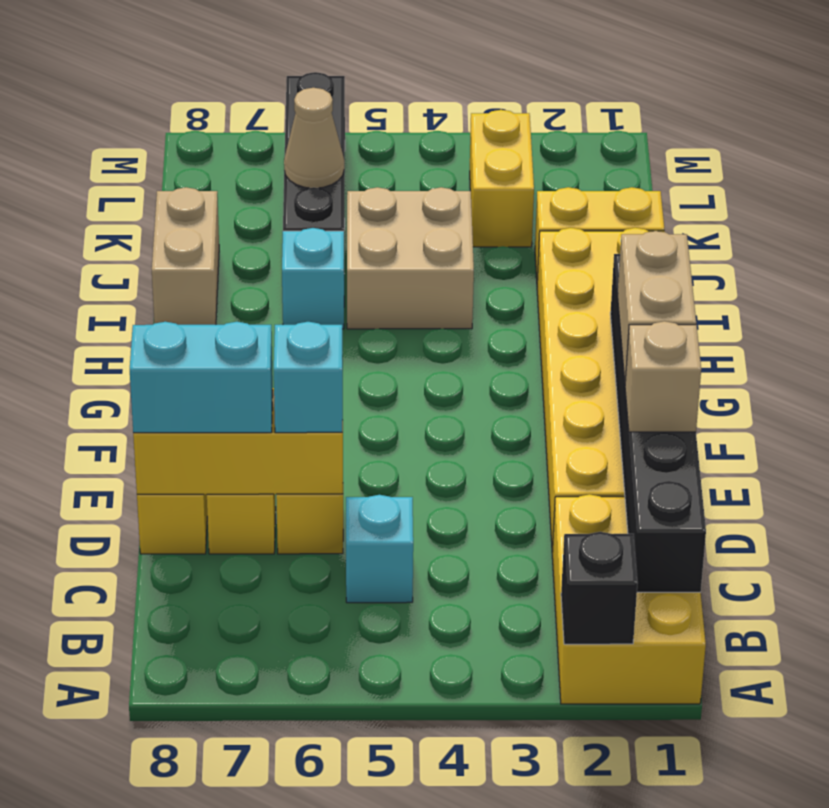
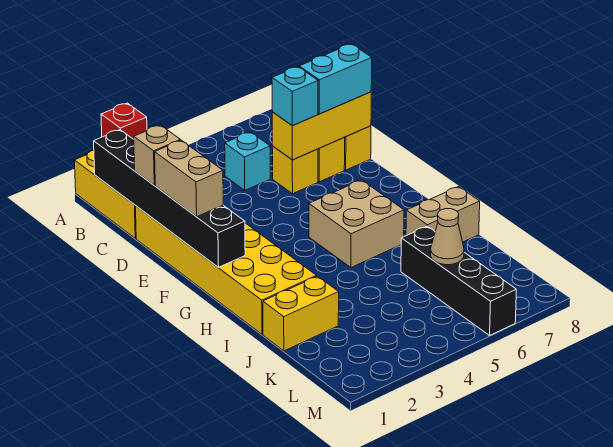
black 1x1 brick [561,532,638,644] -> red 1x1 brick [101,103,147,139]
tan 2x2 brick [347,187,474,329] -> tan 2x2 brick moved to [309,180,404,267]
cyan 1x1 brick [282,228,344,329] -> none
tan 1x2 brick [152,187,219,325] -> tan 1x2 brick turned to [406,187,480,242]
yellow 1x2 brick [470,110,534,247] -> none

